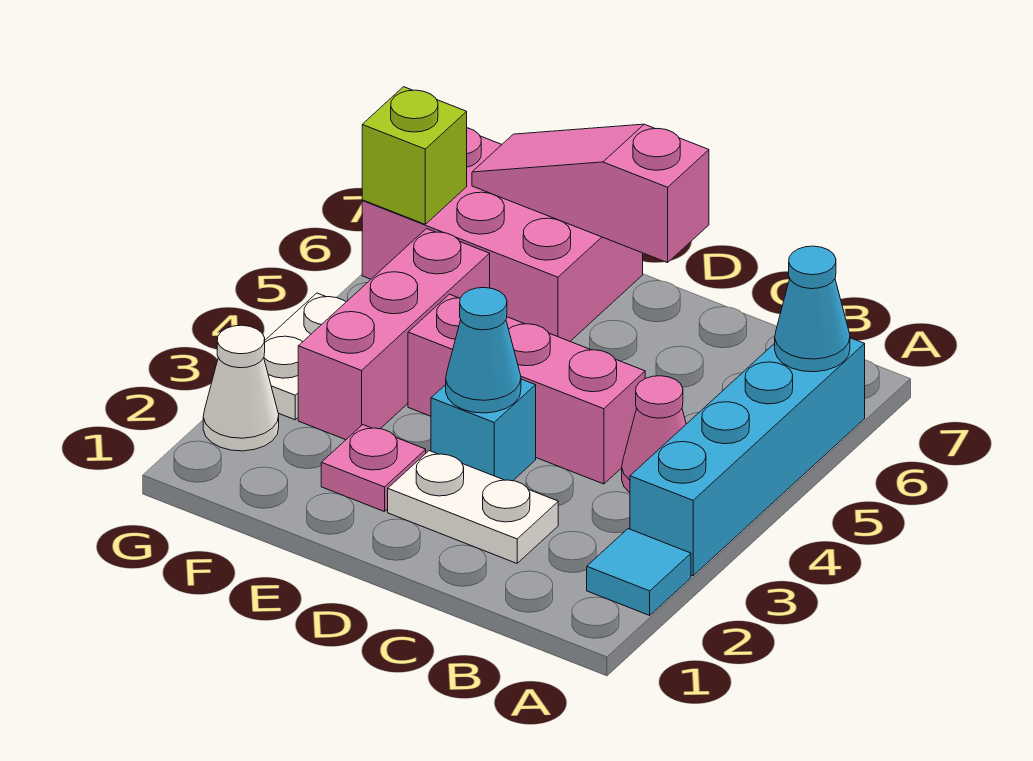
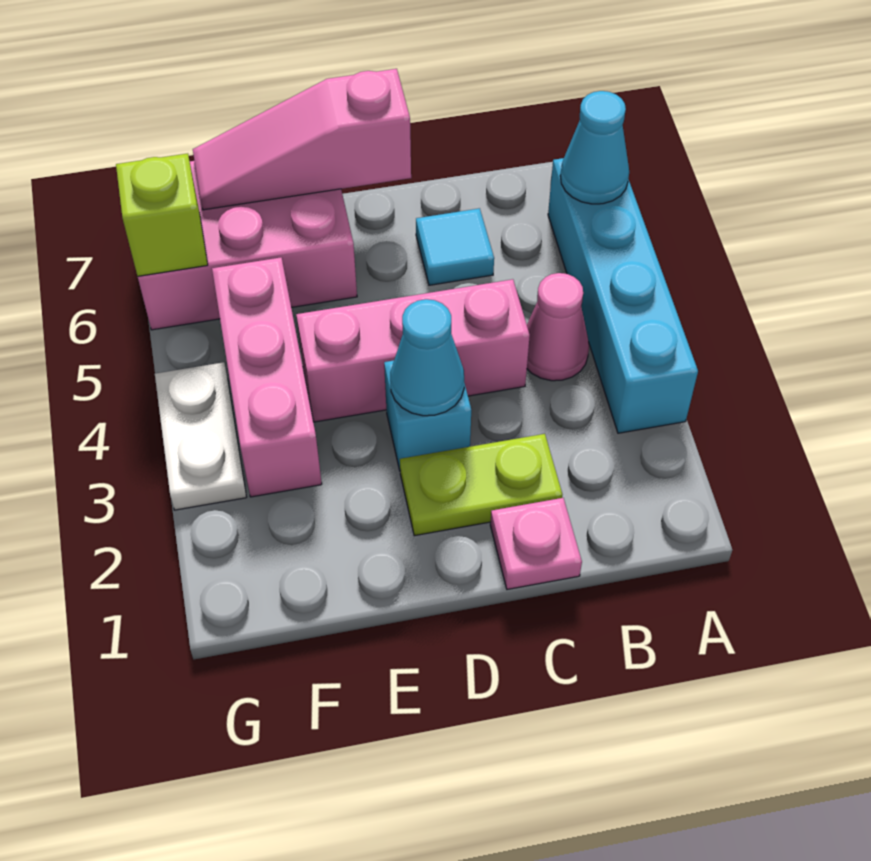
cyan 1x1 tile [587,529,691,615] -> cyan 1x1 tile moved to [416,208,494,285]
white 1x2 plate [388,451,558,563] -> lime 1x2 plate [400,434,562,536]
pink 1x1 plate [321,425,426,512] -> pink 1x1 plate moved to [490,498,582,589]
white 1x1 cone [203,325,279,451] -> none

